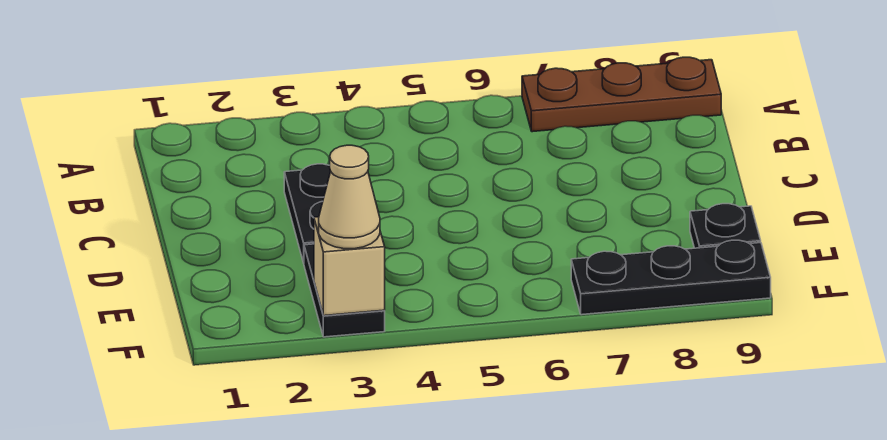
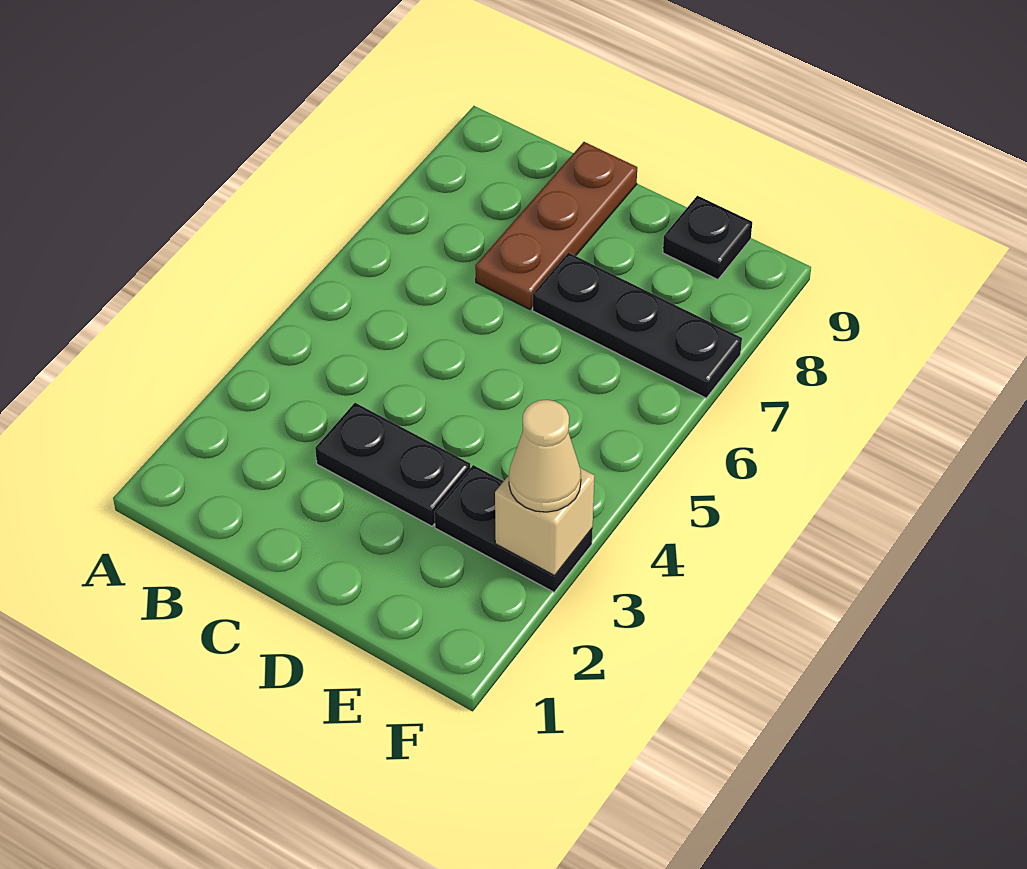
brown 1x3 plate [522,57,721,132] -> brown 1x3 plate moved to [475,142,637,309]
black 1x3 plate [571,240,771,315] -> black 1x3 plate turned to [533,252,742,398]

